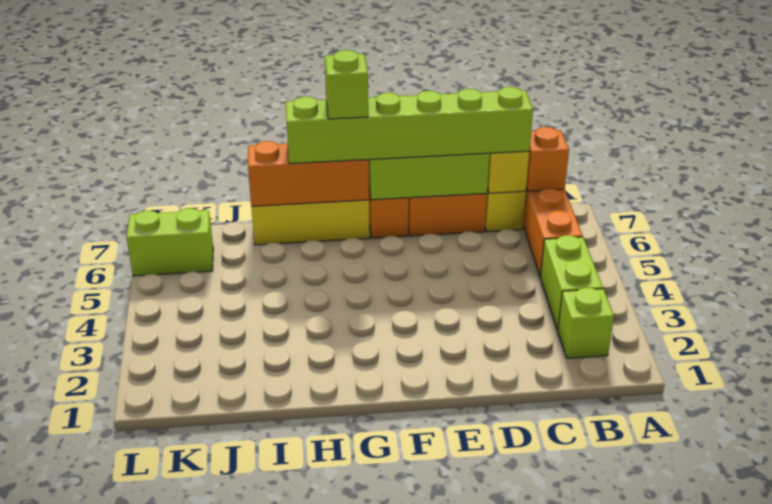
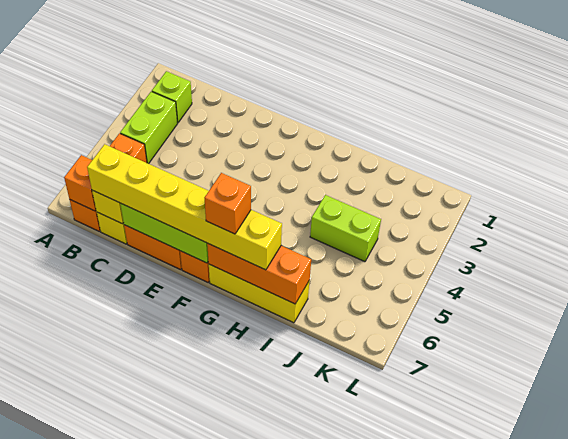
lime 1x6 brick [285,87,533,164] -> yellow 1x6 brick [87,144,282,270]
lime 1x1 brick [325,50,368,119] -> orange 1x1 brick [205,173,251,234]
lime 1x2 brick [127,208,213,276] -> lime 1x2 brick moved to [310,195,381,262]

